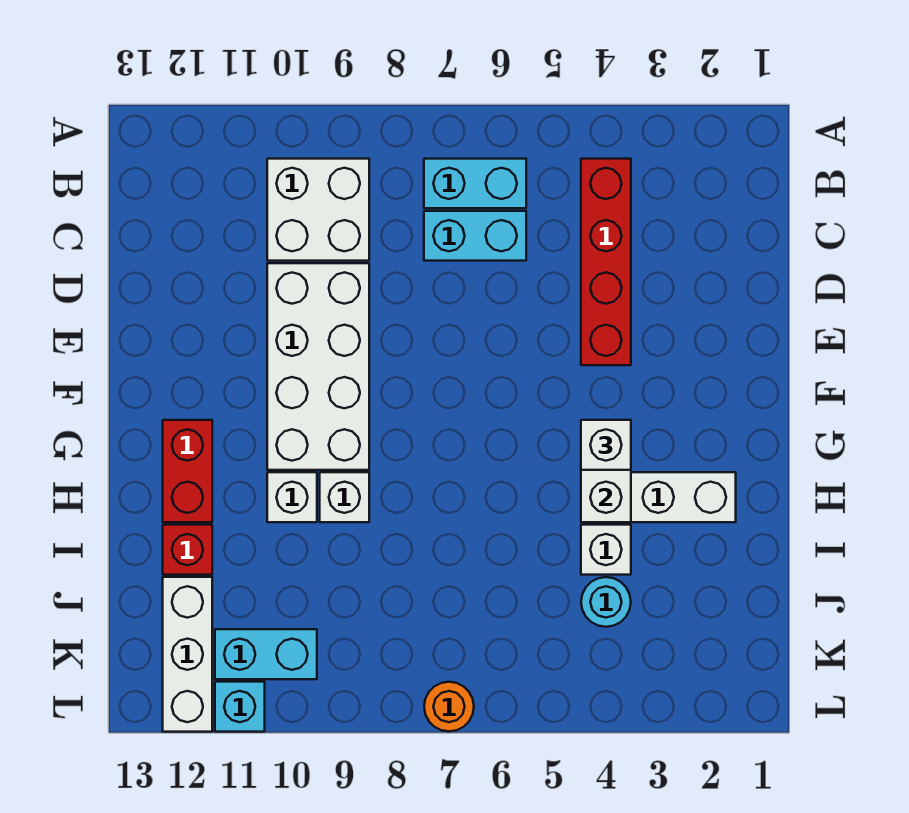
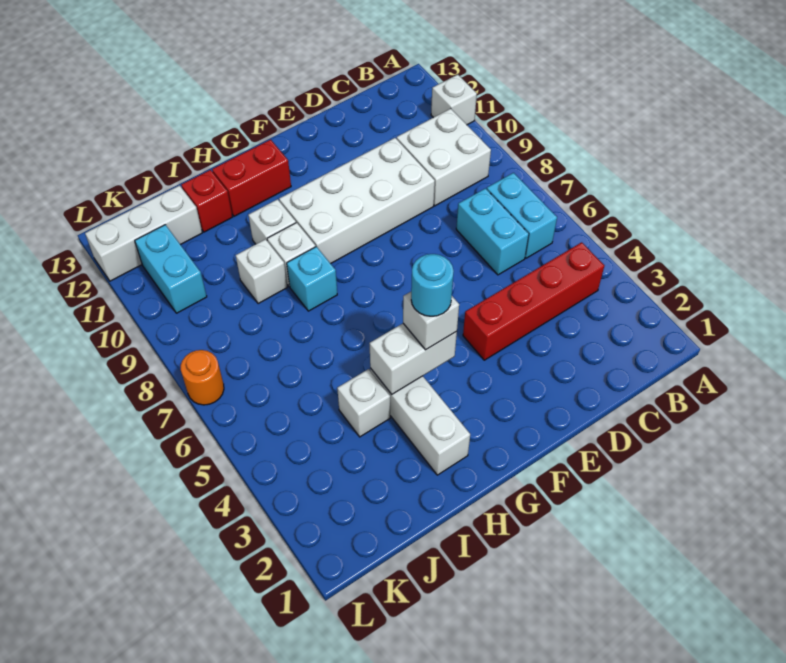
none -> white 1x1 brick [431,75,477,125]
none -> white 1x1 brick [236,239,287,304]
cyan 1x1 round brick [581,577,631,627] -> cyan 1x1 round brick moved to [411,254,454,316]
cyan 1x1 brick [215,682,265,732] -> cyan 1x1 brick moved to [287,247,337,311]

